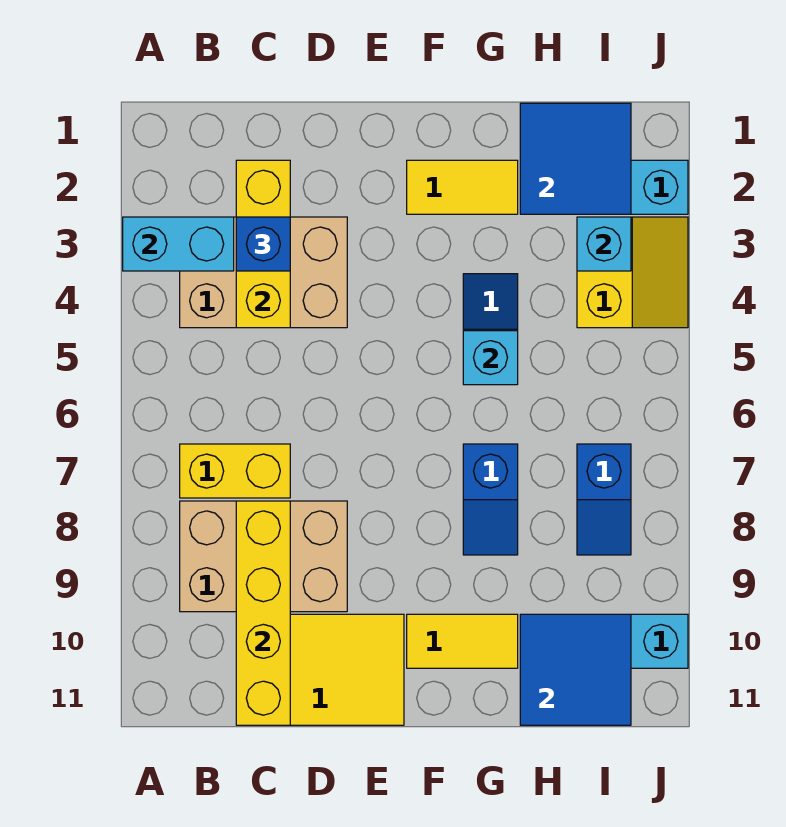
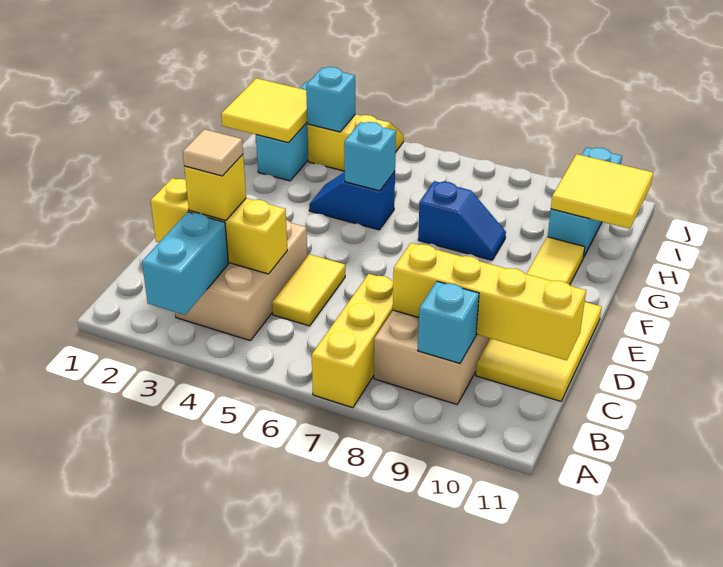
yellow 1x2 brick [180,444,290,498] -> yellow 1x3 brick [312,274,393,408]
none -> cyan 1x1 brick [418,281,479,363]
blue 1x1 brick [236,217,290,271] -> yellow 1x1 brick [184,154,246,220]
none -> tan 1x1 tile [183,129,243,176]
yellow 1x2 tile [407,160,518,214] -> yellow 1x2 tile moved to [272,254,345,326]
blue 2x2 tile [520,103,631,214] -> yellow 2x2 tile [221,78,307,143]
blue 2x2 tile [520,614,631,725] -> yellow 2x2 tile [551,154,653,229]
blue 1x2 slope [577,444,631,555] -> none

